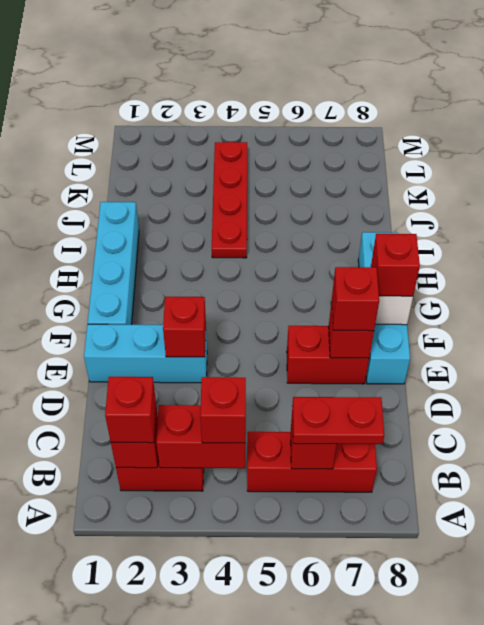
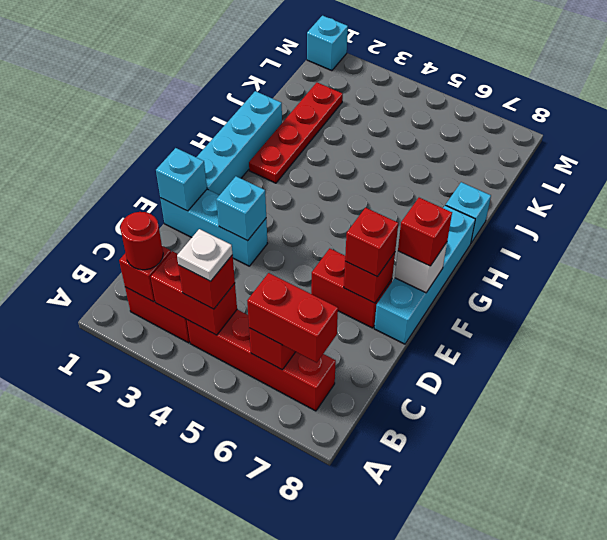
red 1x1 brick [105,377,156,443] -> red 1x1 round brick [120,212,163,270]
none -> white 1x1 plate [177,229,232,281]
red 1x3 brick [247,432,377,492] -> red 1x4 brick [187,310,336,411]
red 1x2 plate [292,397,384,444] -> red 1x2 brick [247,273,338,363]
none -> cyan 1x1 brick [156,148,207,211]
red 1x1 brick [163,297,206,357] -> cyan 1x1 brick [216,176,266,241]
red 1x4 plate [212,142,247,258] -> red 1x4 plate moved to [249,83,343,183]
none -> cyan 1x1 brick [446,182,491,243]
none -> cyan 1x1 brick [307,16,348,71]

